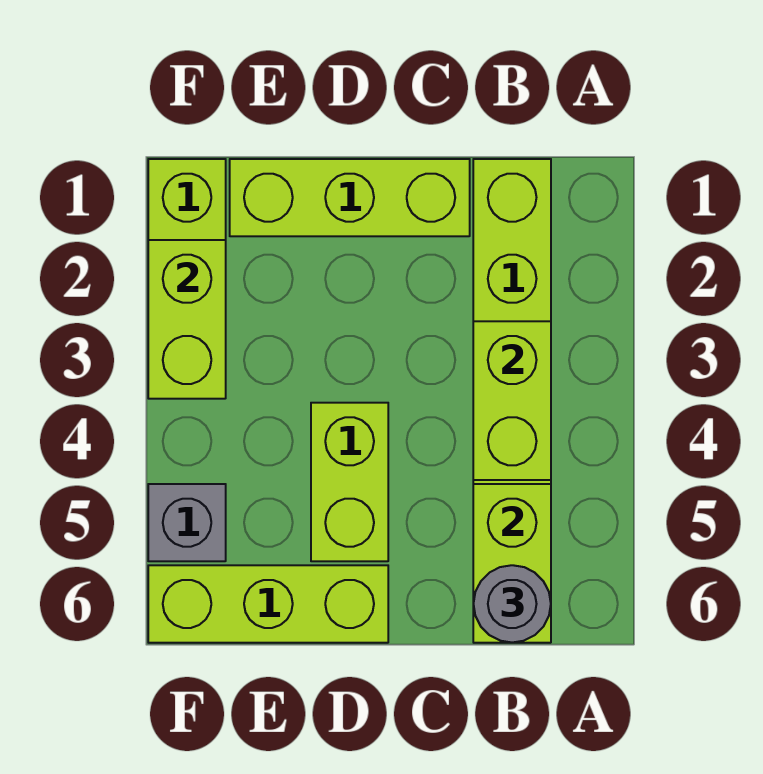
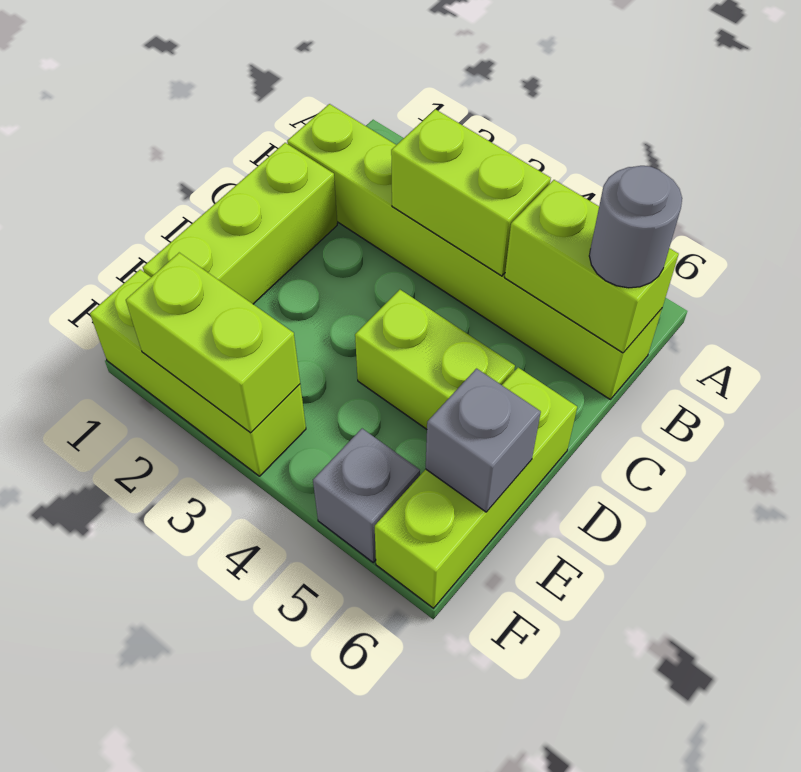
none -> grey 1x1 brick [426,369,541,512]

